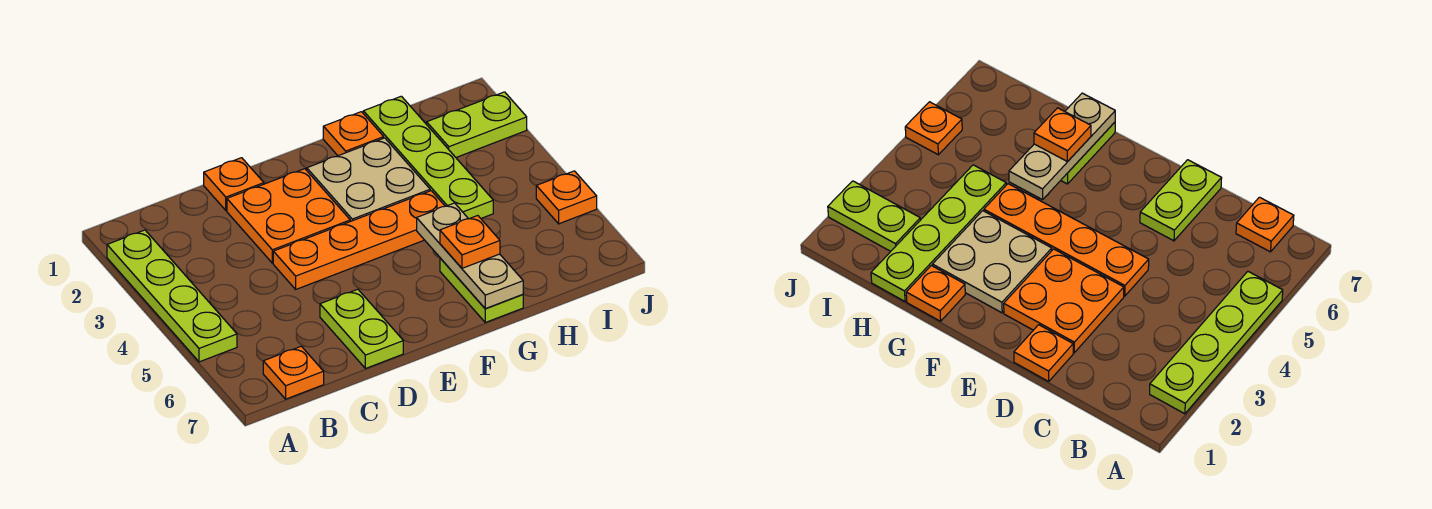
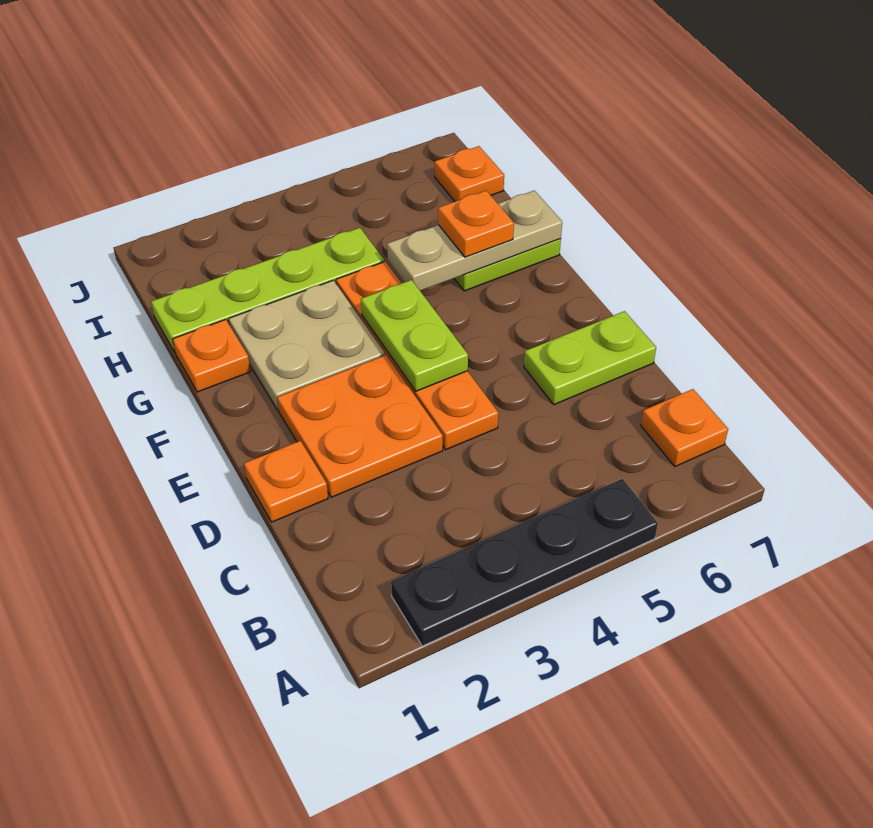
lime 1x4 plate [107,230,237,362] -> black 1x4 plate [391,479,658,646]
lime 1x2 plate [427,92,527,157] -> lime 1x2 plate moved to [361,280,468,391]
orange 1x1 plate [536,171,597,224] -> orange 1x1 plate moved to [435,146,504,201]

